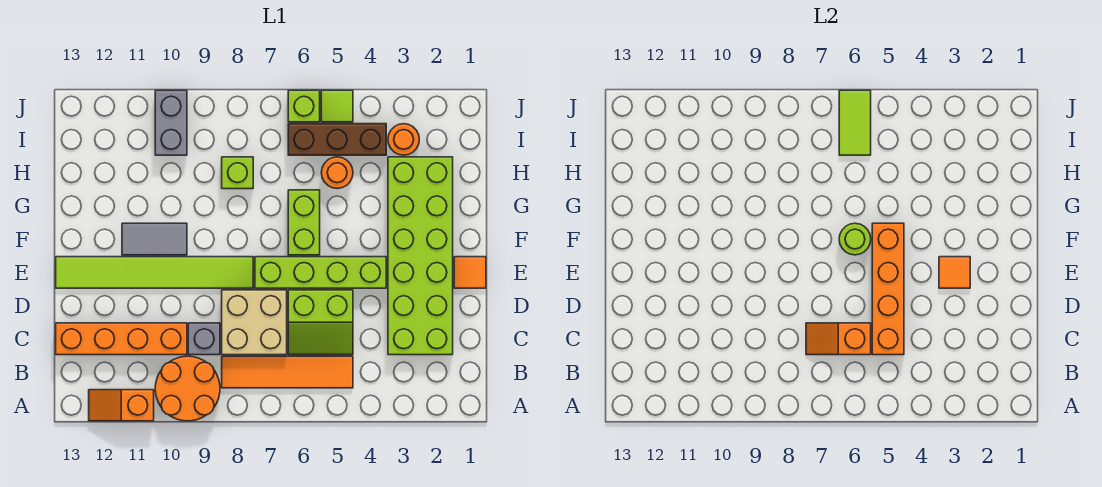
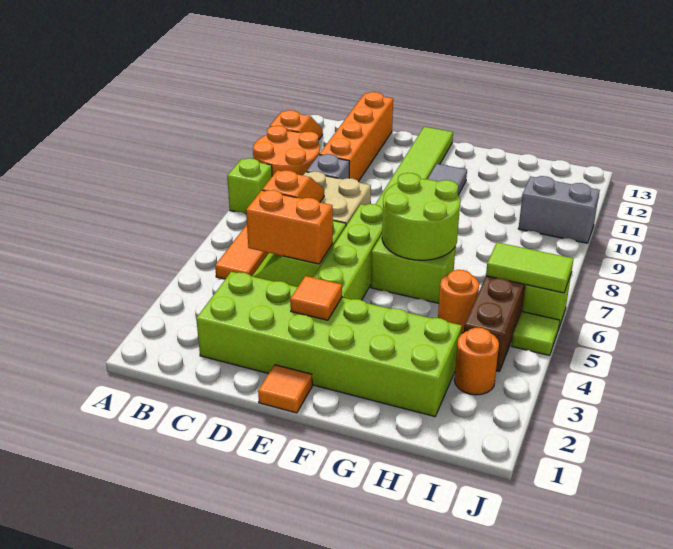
orange 1x4 brick [872,223,904,355] -> orange 1x2 brick [246,190,333,264]
lime 1x1 round brick [839,223,871,255] -> lime 2x2 round brick [382,173,460,260]
lime 1x1 brick [222,157,253,189] -> lime 1x1 brick moved to [227,158,272,214]

